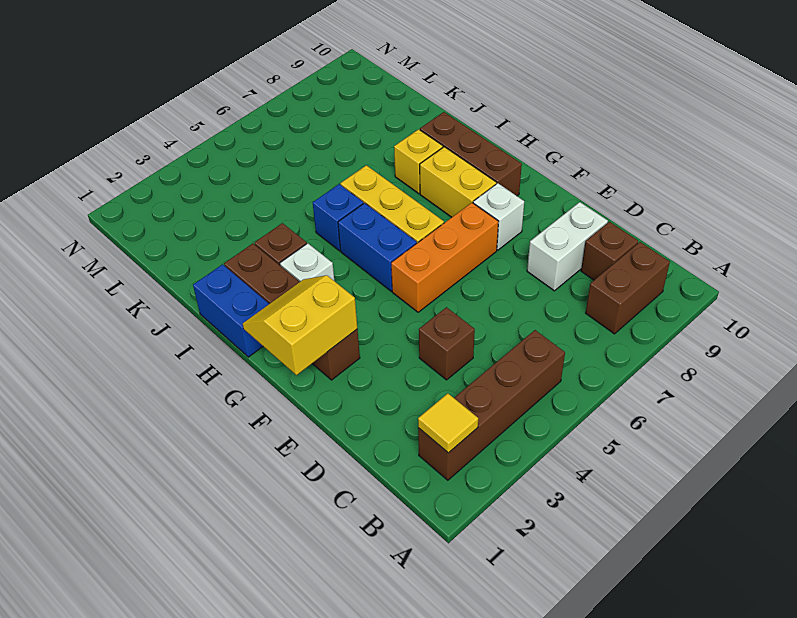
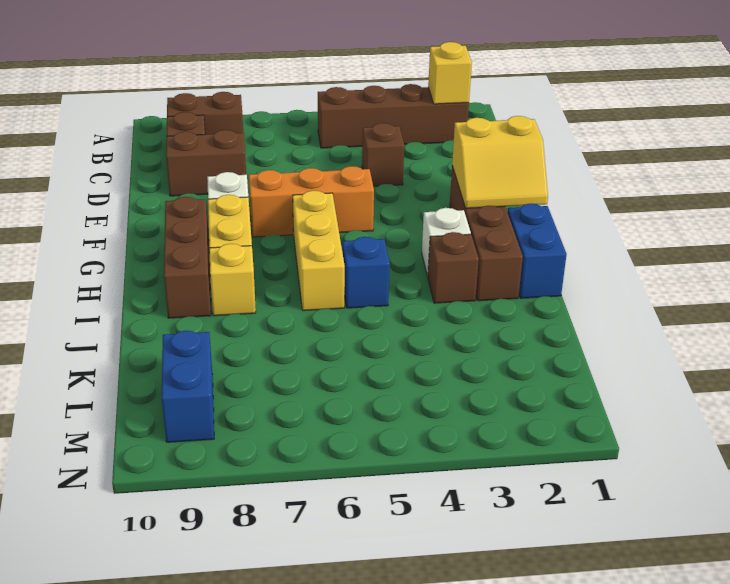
yellow 1x1 tile [418,393,478,453] -> yellow 1x1 brick [428,42,472,104]
white 1x2 brick [527,202,608,291] -> brown 1x2 brick [166,130,246,196]
blue 1x2 brick [338,203,417,291] -> blue 1x2 brick moved to [162,331,214,442]

